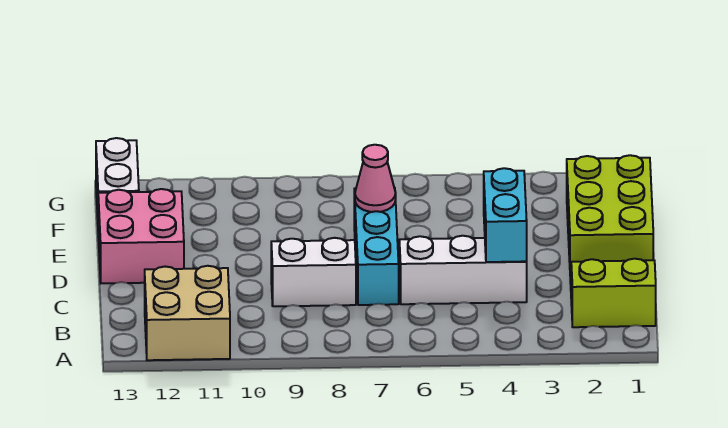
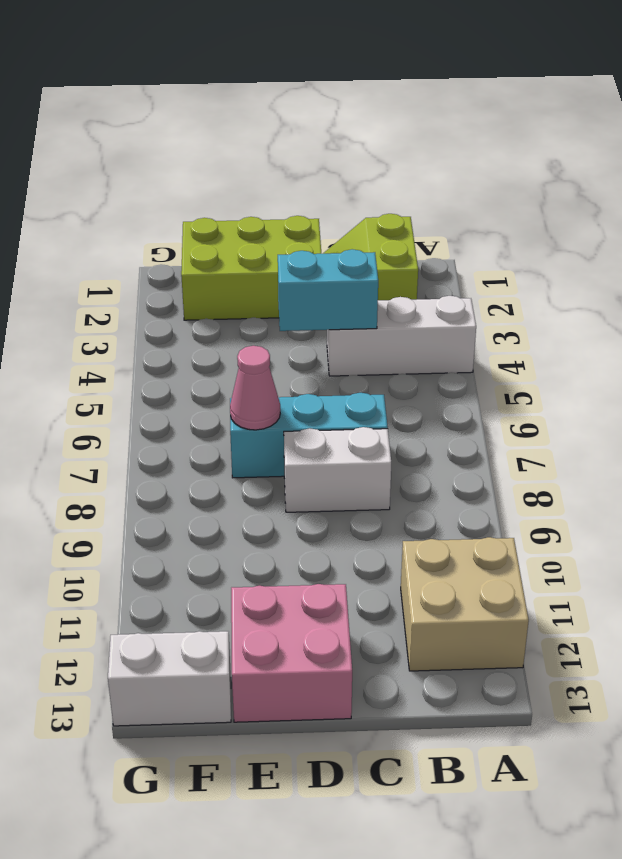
white 1x3 brick [399,236,527,304] -> white 1x3 brick turned to [327,296,476,376]
white 1x2 brick [271,238,356,306] -> white 1x2 brick turned to [284,427,391,512]

